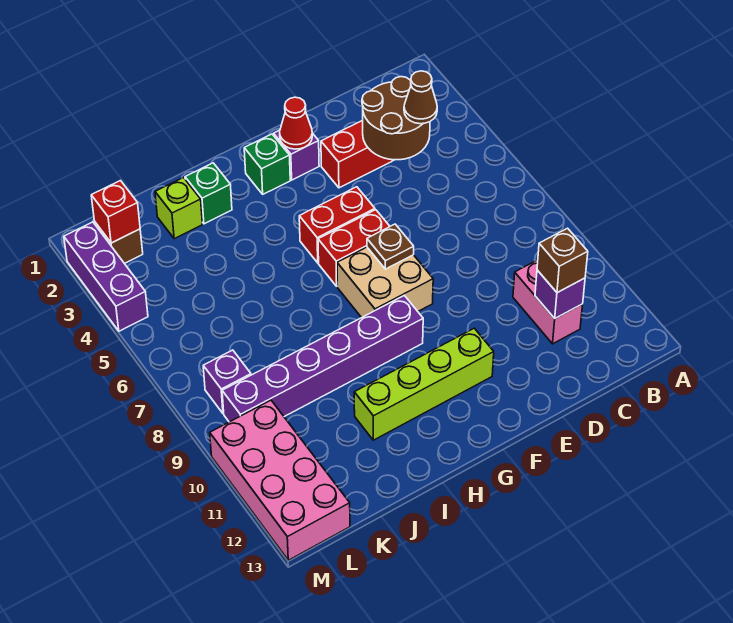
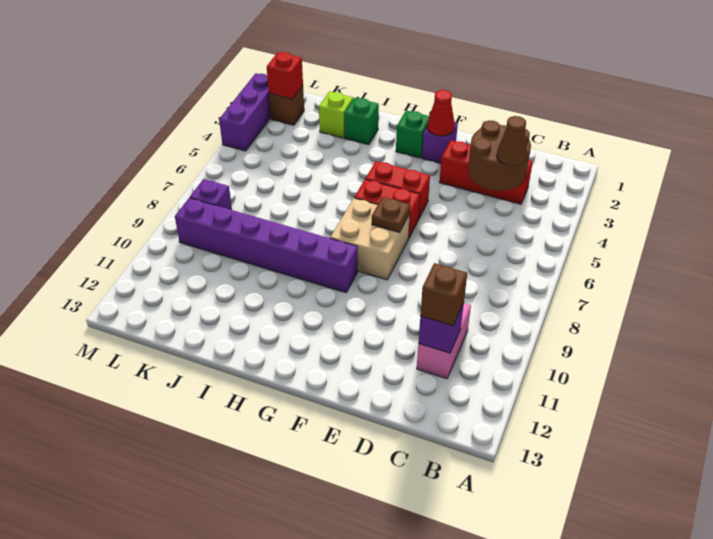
lime 1x4 brick [354,328,494,440] -> none
pink 2x4 brick [210,400,350,560] -> none

